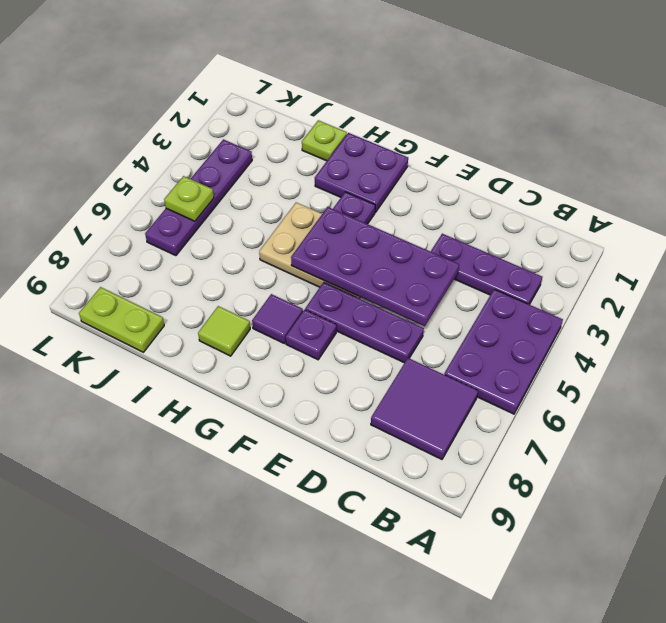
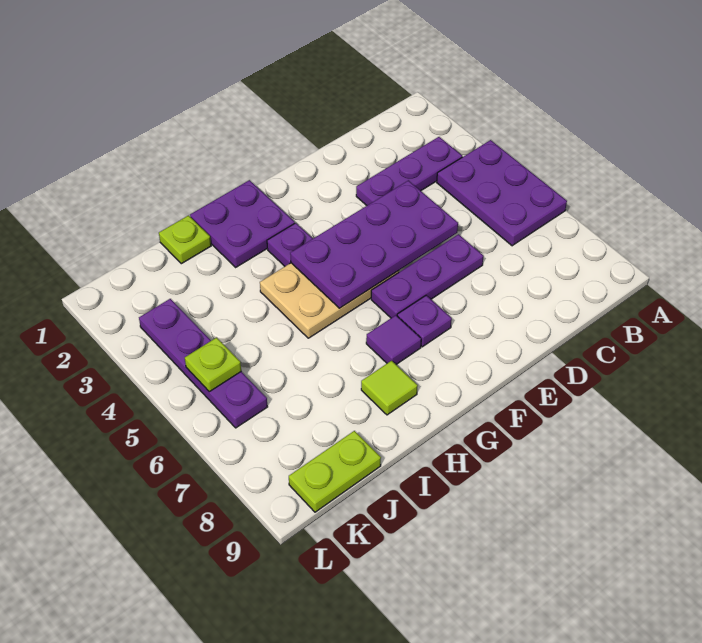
purple 2x2 tile [371,358,478,459] -> none

